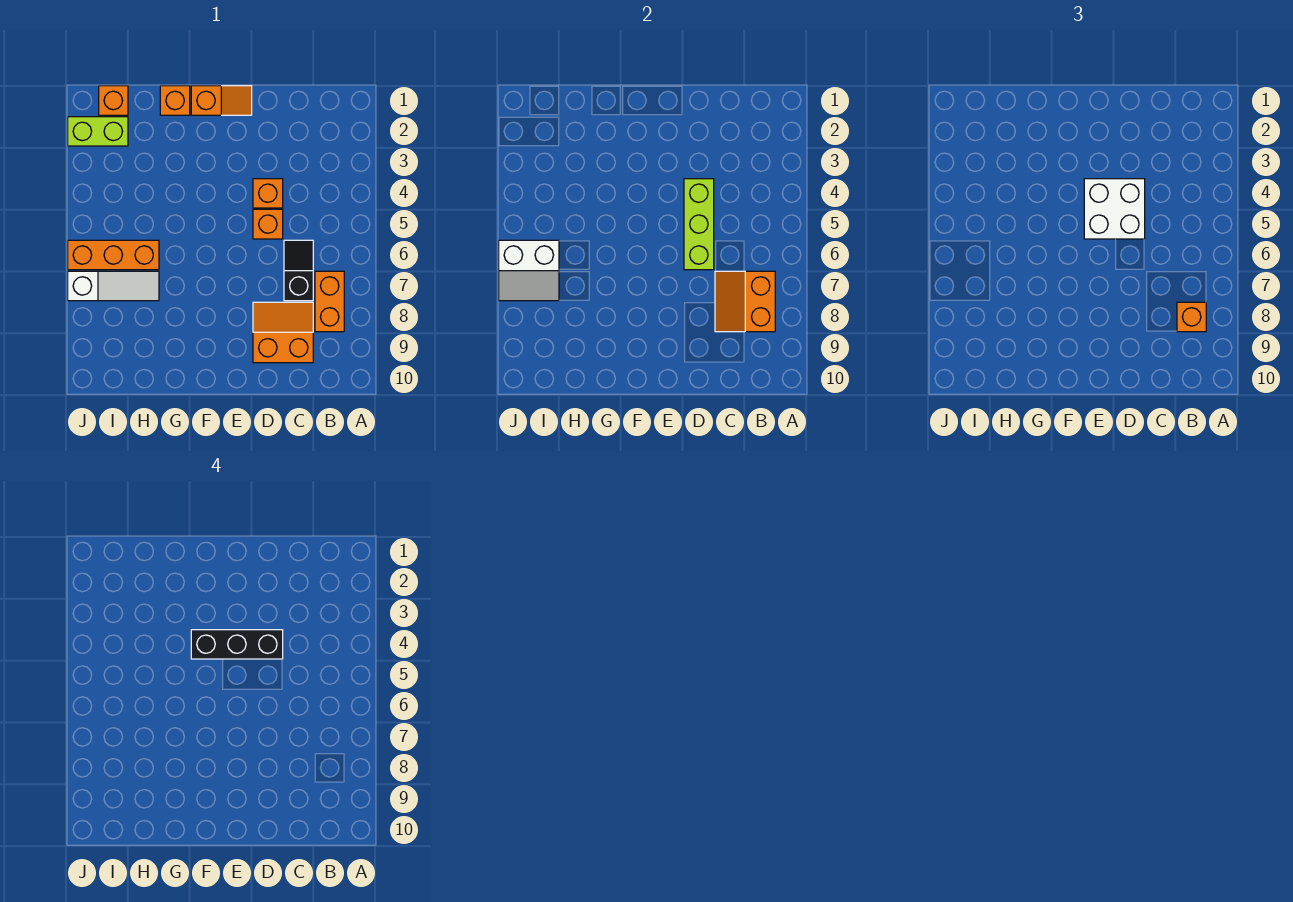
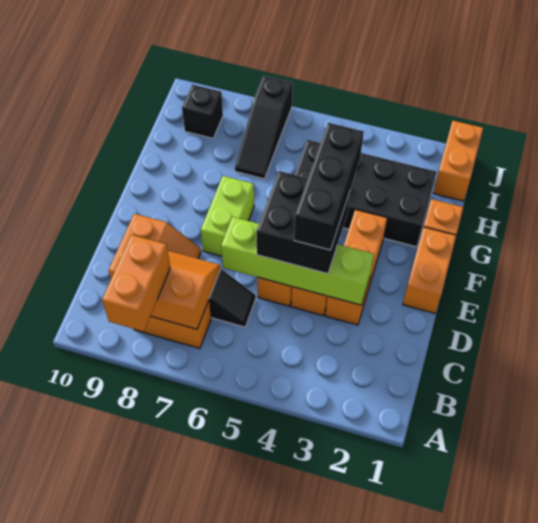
orange 1x1 brick [1177,302,1206,332] -> orange 1x2 brick [102,235,170,331]
lime 1x3 brick [684,179,714,270] -> lime 1x4 brick [221,217,374,305]
white 2x2 brick [1084,179,1145,239] -> black 2x2 brick [256,171,350,274]
orange 1x2 slope [191,86,252,115] -> orange 1x2 brick [403,227,456,313]
none -> black 2x4 brick [295,140,437,247]
orange 1x3 brick [68,240,159,270] -> orange 1x3 brick moved to [325,210,387,325]
white 1x3 slope [68,271,159,301] -> black 1x3 slope [235,76,293,179]
orange 1x1 brick [99,86,128,115] -> orange 1x2 brick [433,121,483,201]
lime 1x2 brick [68,117,128,146] -> lime 1x2 brick moved to [201,176,254,256]
white 2x2 slope [499,240,559,301] -> none
none -> black 1x1 brick [182,85,223,138]

